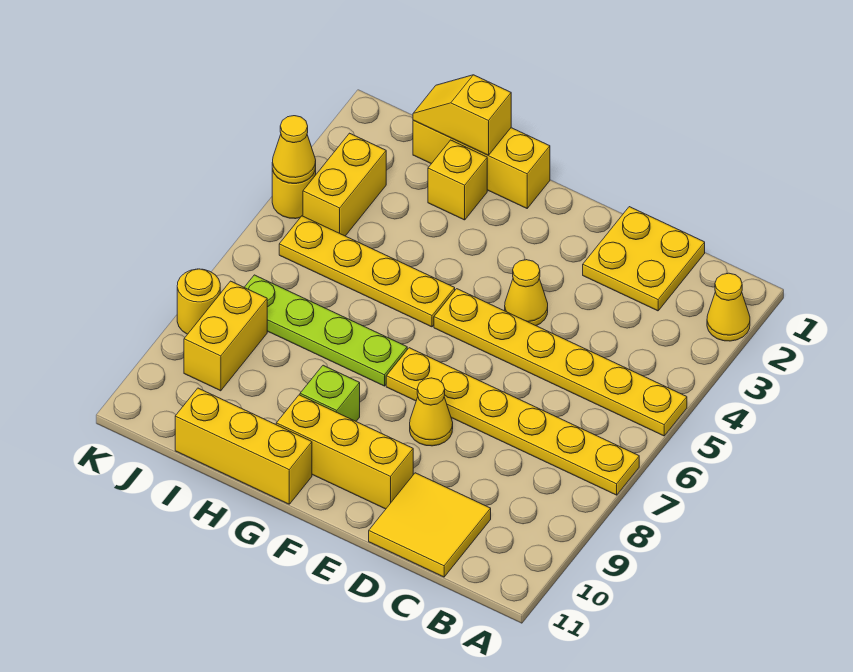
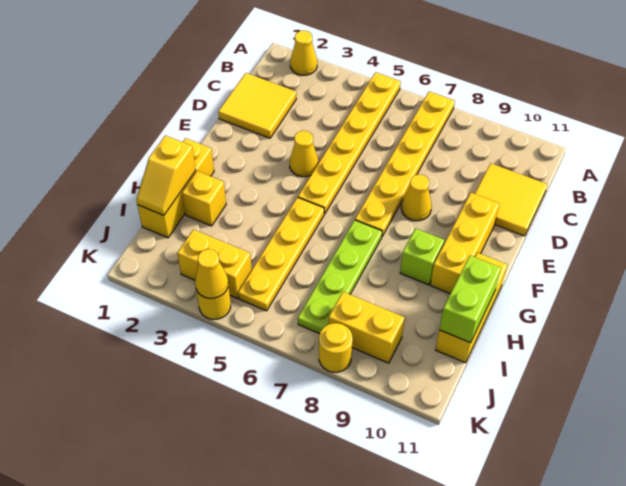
yellow 2x2 plate [583,207,705,311] -> yellow 2x2 tile [218,73,296,138]
none -> lime 1x2 brick [439,256,501,343]

